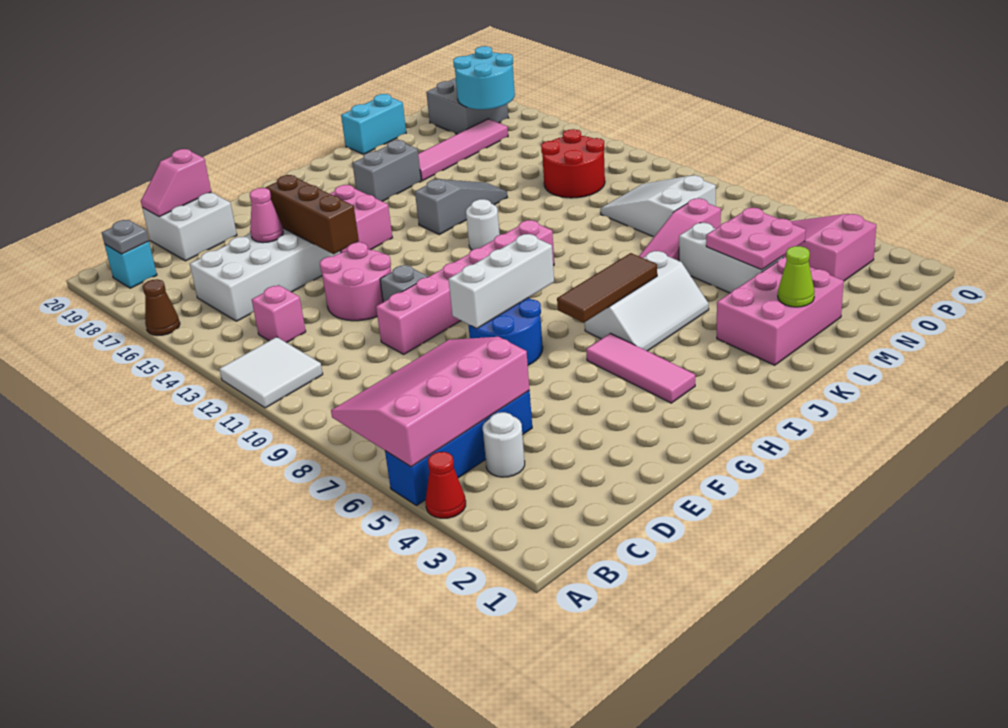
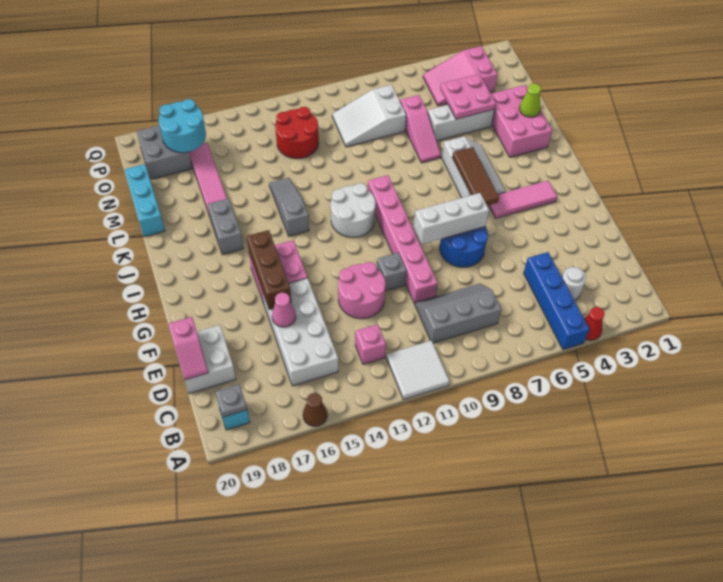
pink 3x4 slope [331,337,530,467] -> none
none -> grey 2x3 slope [415,284,501,343]
white 1x3 brick [448,234,554,329] -> white 1x3 brick turned to [414,193,489,244]
brown 1x3 brick [266,175,359,254] -> brown 1x3 brick turned to [247,230,291,309]
white 1x1 round brick [466,199,500,250] -> white 2x2 round brick [331,183,376,238]
cyan 1x2 brick [341,94,406,154] -> cyan 1x3 brick [124,164,165,237]

